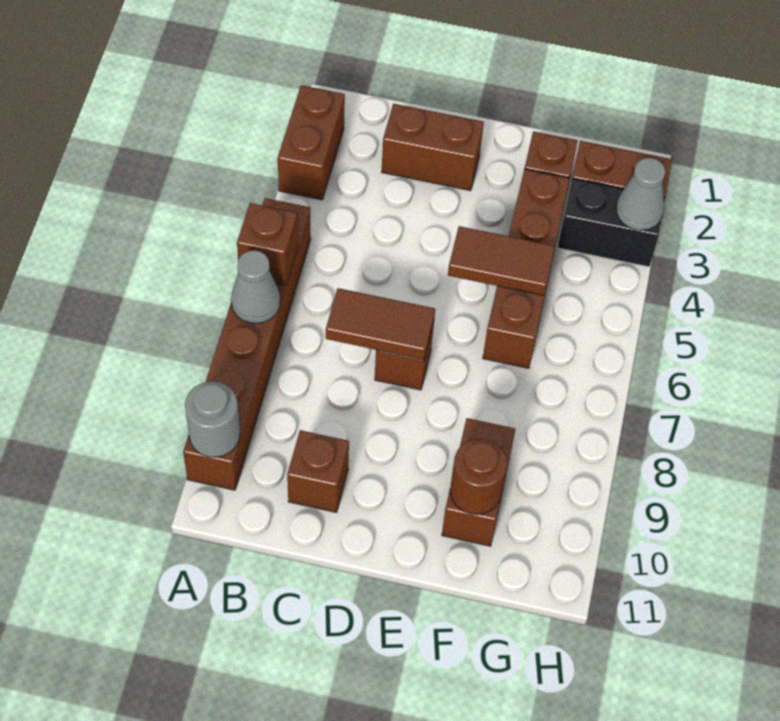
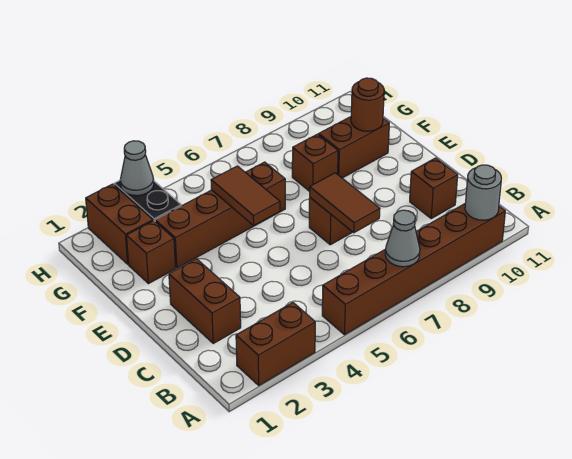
brown 1x1 brick [237,203,298,286] -> brown 1x1 brick moved to [292,134,338,191]

